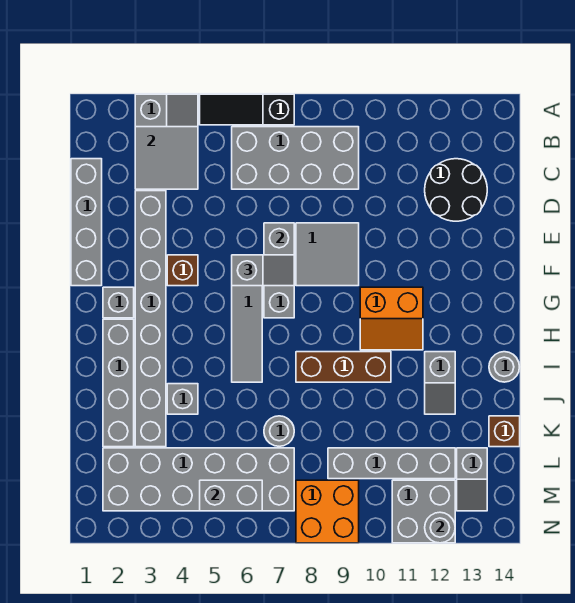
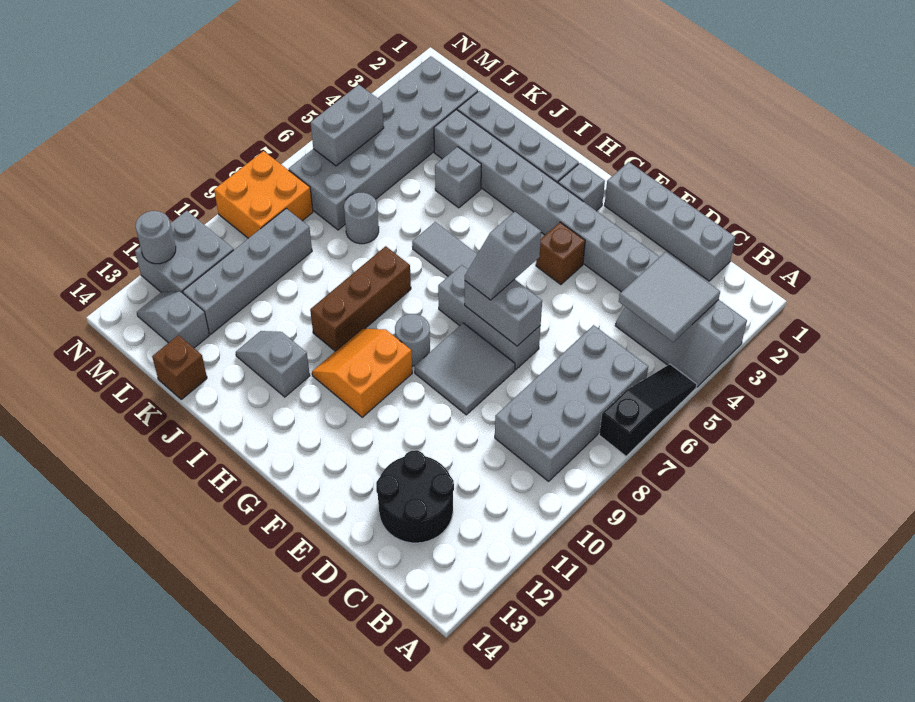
grey 1x1 round brick [489,352,519,382] -> grey 1x1 round brick moved to [395,314,430,366]

